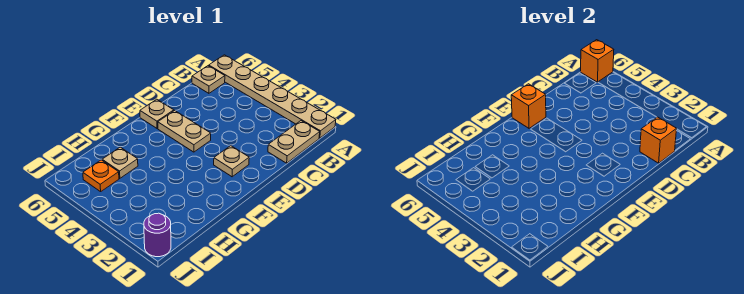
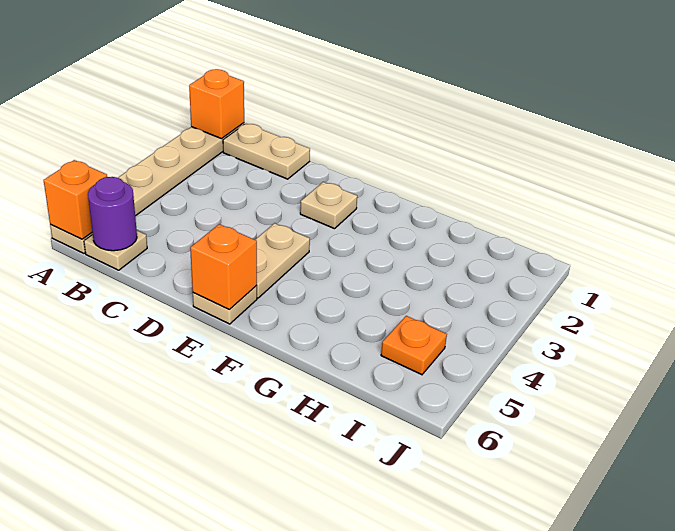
orange 1x1 brick [640,117,677,163] -> orange 1x1 brick moved to [189,69,244,139]
tan 1x1 plate [102,147,138,178] -> none
purple 1x1 round brick [144,213,171,257] -> purple 1x1 round brick moved to [88,177,137,251]

